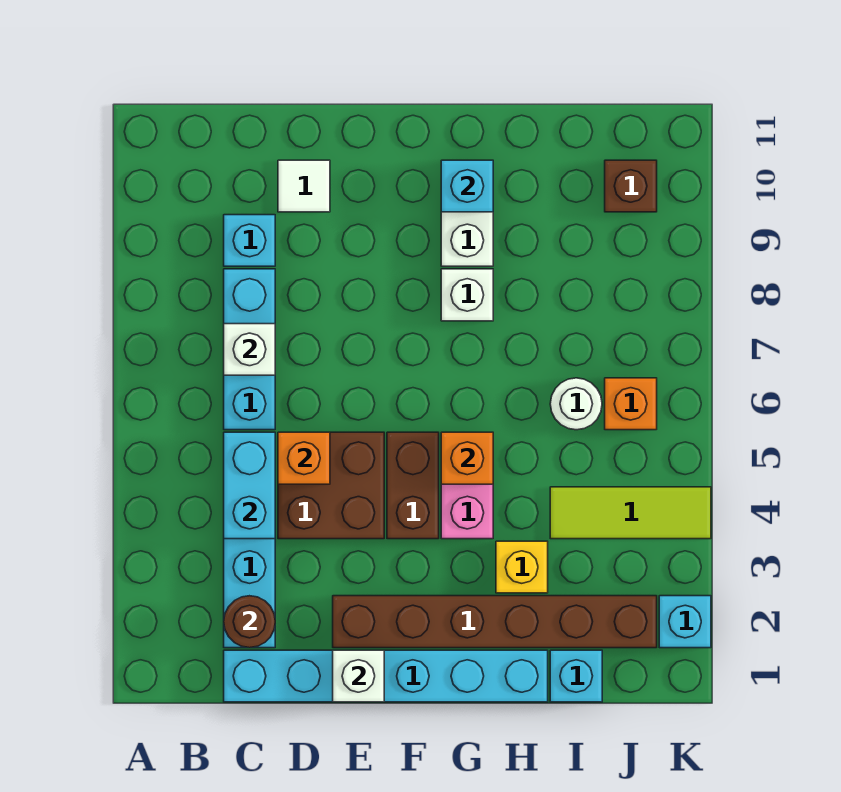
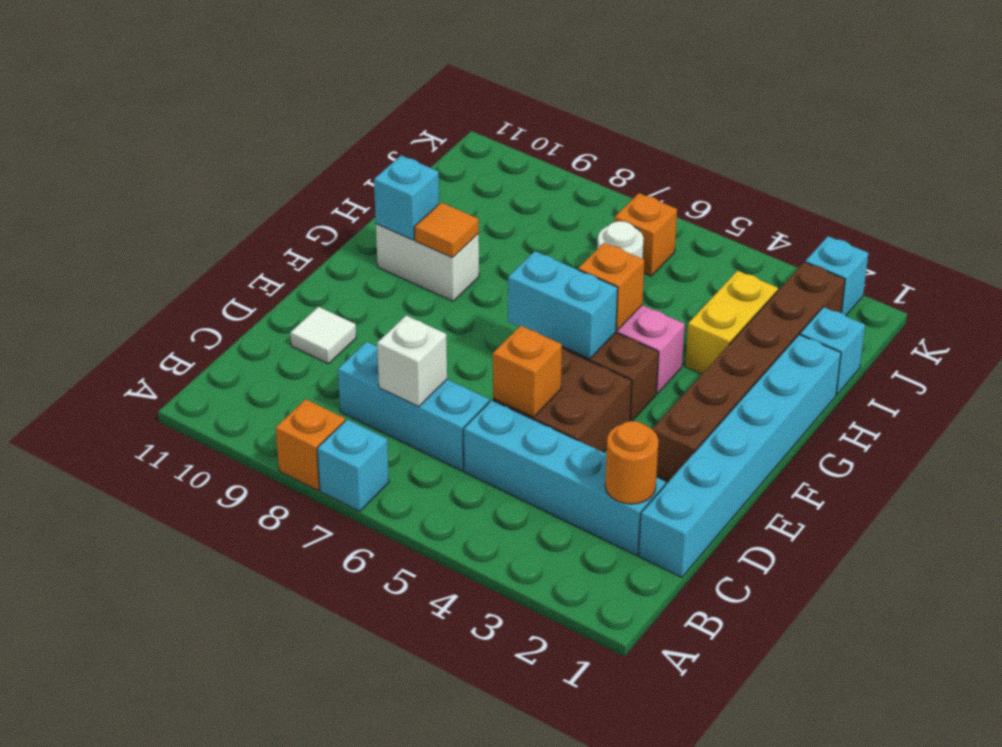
none -> orange 1x1 brick [276,399,345,490]
brown 1x1 round brick [224,596,275,648] -> orange 1x1 round brick [605,421,659,504]
cyan 1x2 brick [224,432,275,539] -> cyan 1x2 brick moved to [508,251,618,359]
cyan 1x1 brick [224,215,275,266] -> cyan 1x1 brick moved to [317,419,389,511]
white 1x1 brick [333,650,384,702] -> none
white 1x1 brick [441,269,493,321] -> none
none -> orange 1x1 tile [414,203,479,258]
yellow 1x1 brick [496,541,548,593] -> yellow 1x2 brick [685,271,778,374]
lime 1x3 tile [550,487,711,539] -> none
brown 1x1 brick [605,160,657,212] -> none

